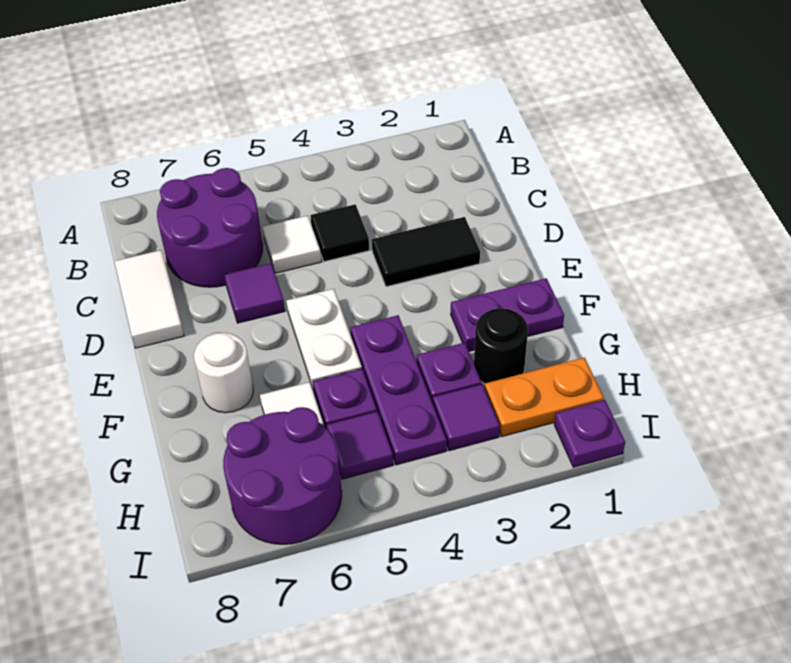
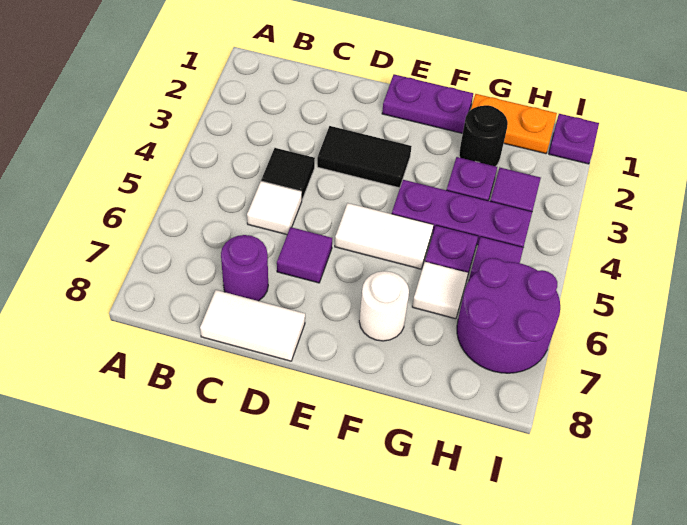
purple 2x2 round brick [157,168,263,287] -> purple 1x1 round brick [221,235,268,301]
black 1x2 tile [372,217,480,287] -> black 1x2 tile turned to [317,126,412,188]
white 1x2 plate [287,289,362,391] -> white 1x2 tile [335,203,433,269]
purple 1x2 plate [451,278,564,351] -> purple 1x2 plate turned to [382,74,473,133]
orange 1x2 plate [485,358,604,436] -> orange 1x2 plate turned to [471,94,557,154]

